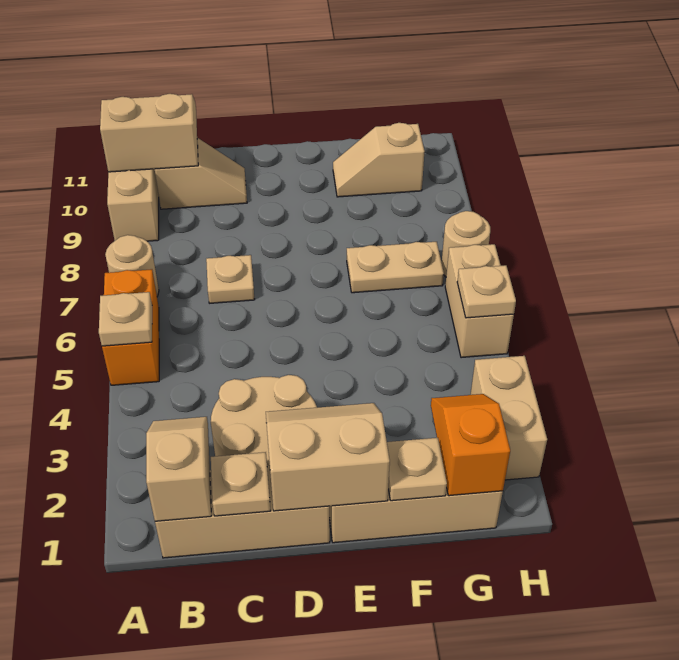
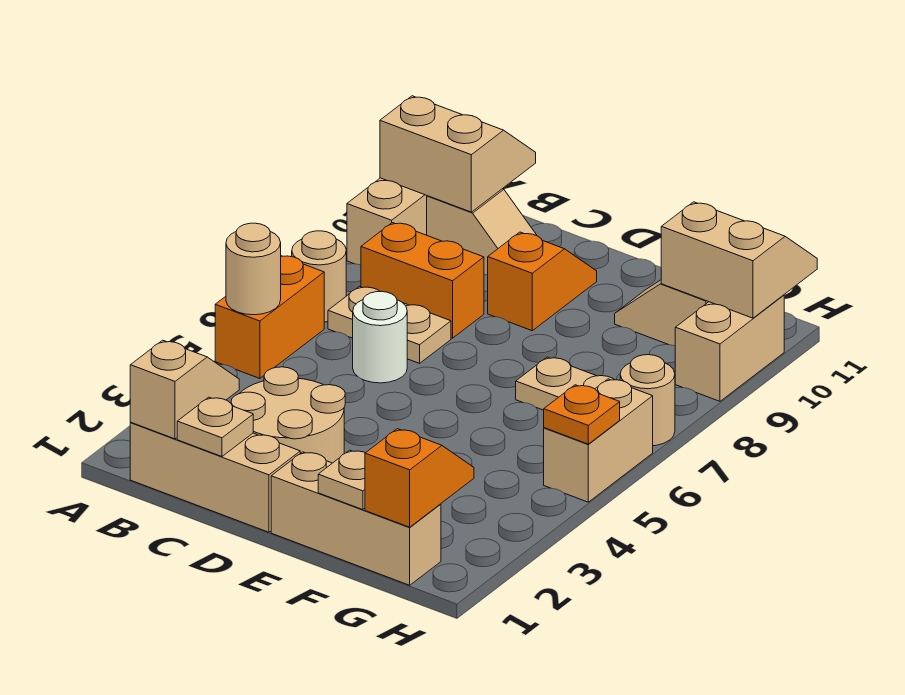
tan 1x1 plate [99,292,152,346] -> tan 1x1 round brick [226,223,281,315]
none -> orange 1x2 brick [361,223,484,338]
none -> white 1x1 round brick [353,291,407,383]
tan 1x1 plate [206,255,255,303] -> tan 1x2 plate [328,286,451,363]
tan 2x2 slope [266,403,390,511] -> tan 2x2 slope moved to [661,202,817,318]
none -> orange 1x2 slope [488,232,597,331]
tan 1x2 brick [470,356,547,480] -> tan 1x2 brick moved to [675,295,784,401]
tan 1x1 plate [457,265,516,318] -> orange 1x1 plate [544,385,620,444]

